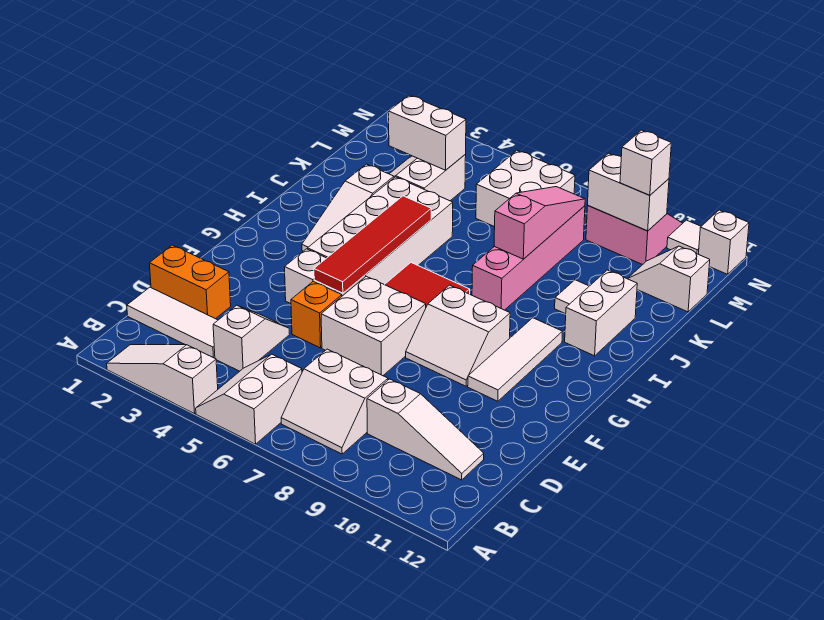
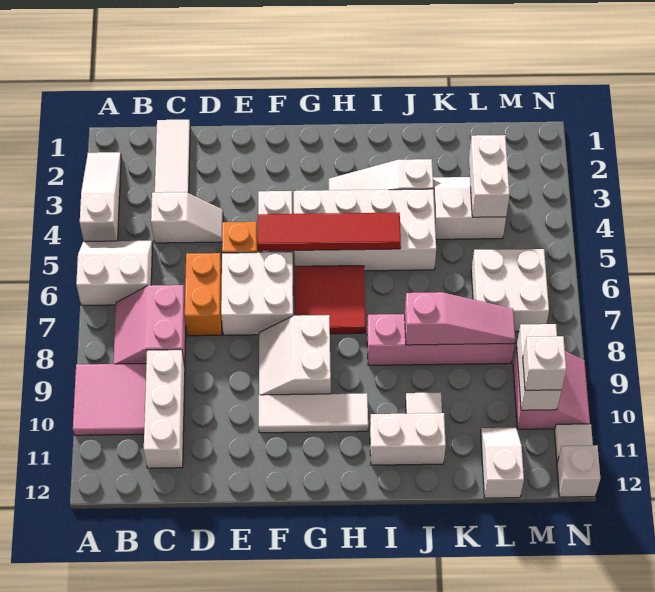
none -> pink 2x2 tile [73,364,146,435]
white 2x2 slope [281,349,388,454] -> pink 2x2 slope [113,285,186,366]
white 1x3 slope [367,379,484,480] -> white 1x3 brick [144,350,185,468]
orange 1x2 brick [149,245,231,319] -> orange 1x2 brick moved to [185,253,222,336]

